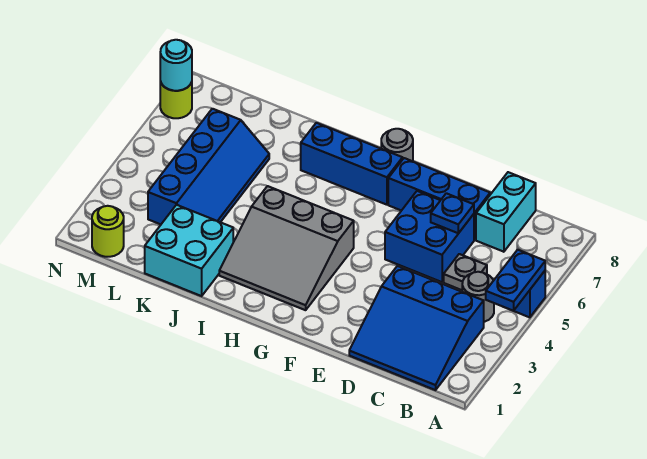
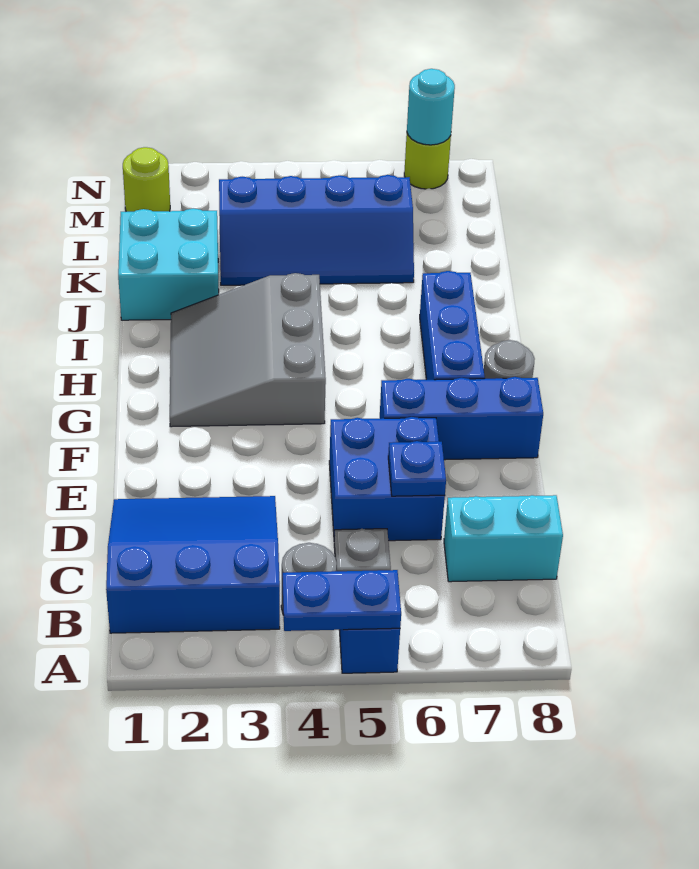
blue 3x3 slope [349,266,484,390] -> blue 3x3 slope turned to [106,496,280,633]
blue 1x3 brick [388,158,490,240] -> blue 1x3 brick turned to [380,377,543,460]

